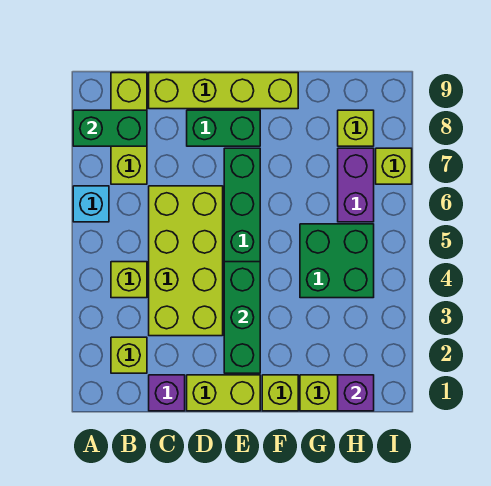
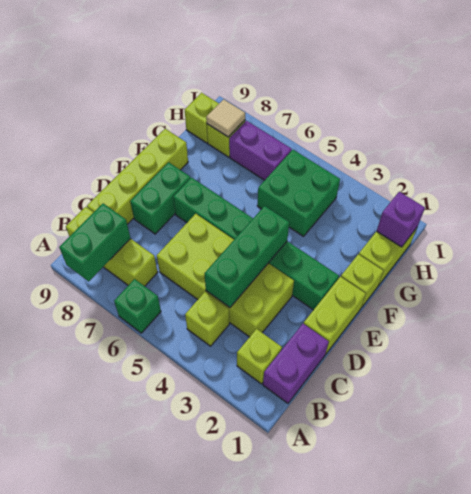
cyan 1x1 brick [73,186,109,222] -> green 1x1 brick [114,279,161,333]
purple 1x1 brick [149,375,185,411] -> purple 1x2 brick [263,324,329,403]
green 1x3 brick [224,262,260,373] -> green 1x3 brick turned to [205,206,289,307]
none -> tan 1x1 tile [206,99,245,137]
lime 1x1 brick [376,148,412,184] -> lime 1x1 brick moved to [185,93,219,143]

